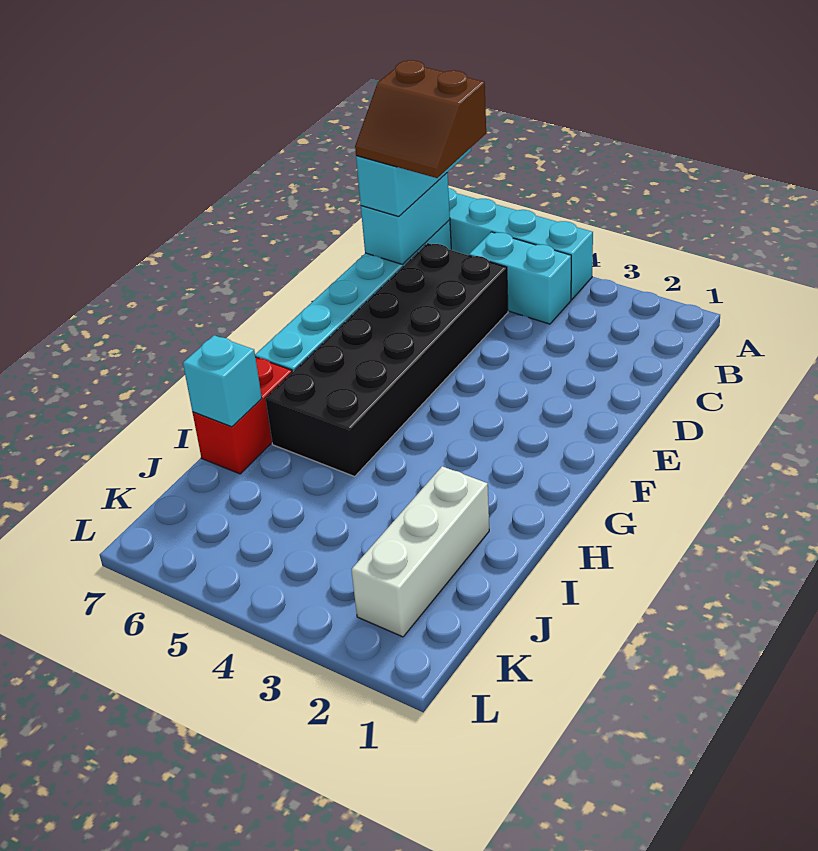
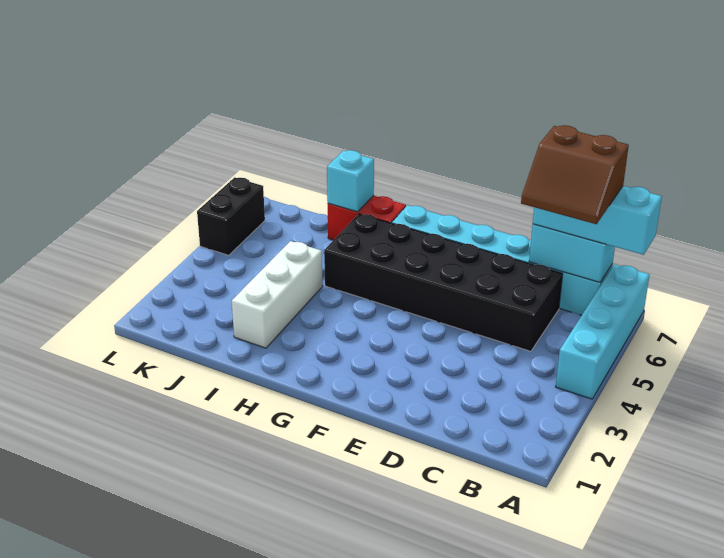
cyan 1x2 brick [469,232,571,324] -> none
brown 2x2 slope [355,60,486,178] -> brown 2x2 slope turned to [521,125,629,224]
white 1x3 brick [351,466,489,637] -> white 1x3 brick turned to [232,241,323,348]
none -> black 1x2 brick [197,177,265,255]

